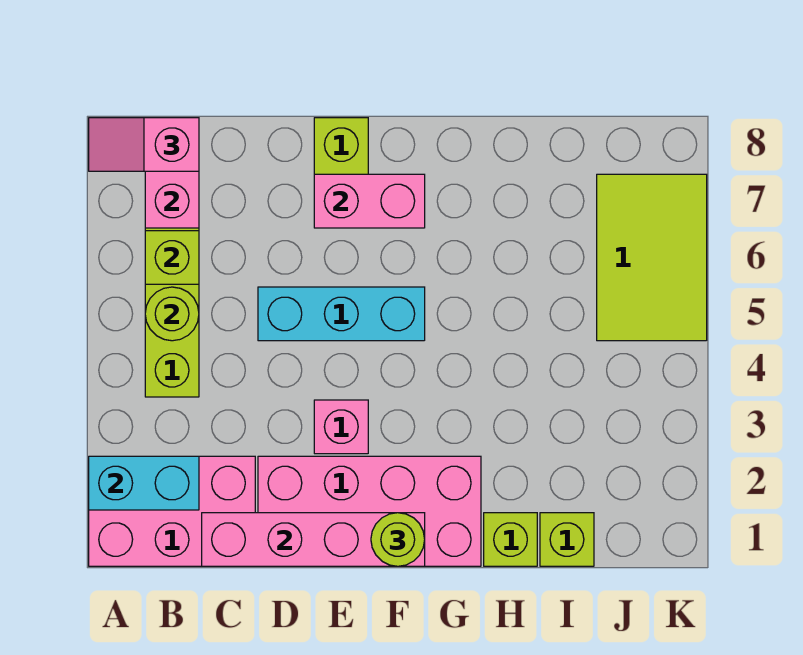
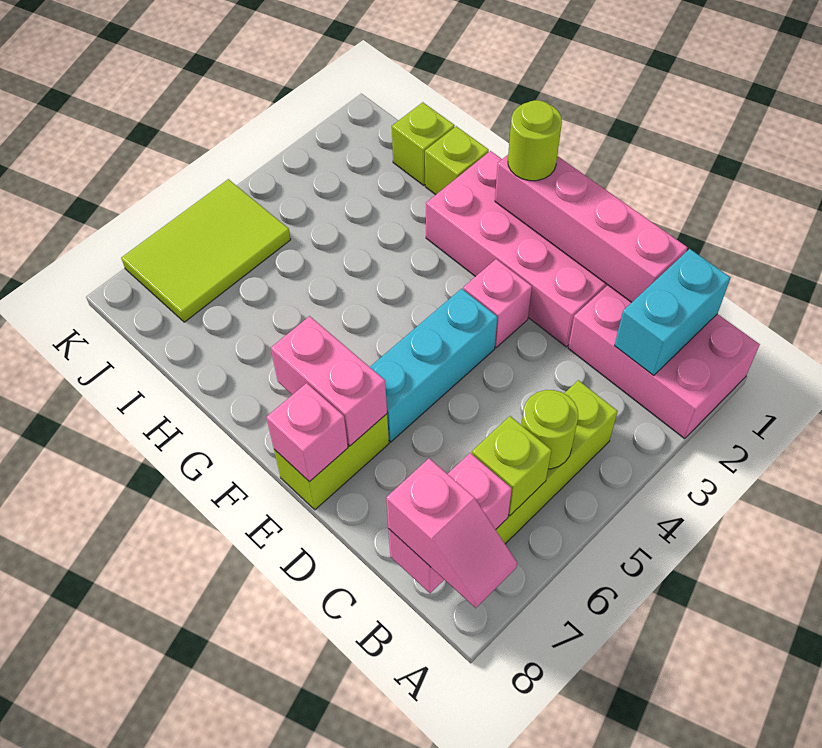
cyan 1x2 brick [89,456,199,510] -> cyan 1x2 brick turned to [614,249,731,375]
cyan 1x3 brick [258,287,425,341] -> cyan 1x3 brick turned to [370,289,497,442]
none -> pink 1x1 brick [266,383,348,482]

